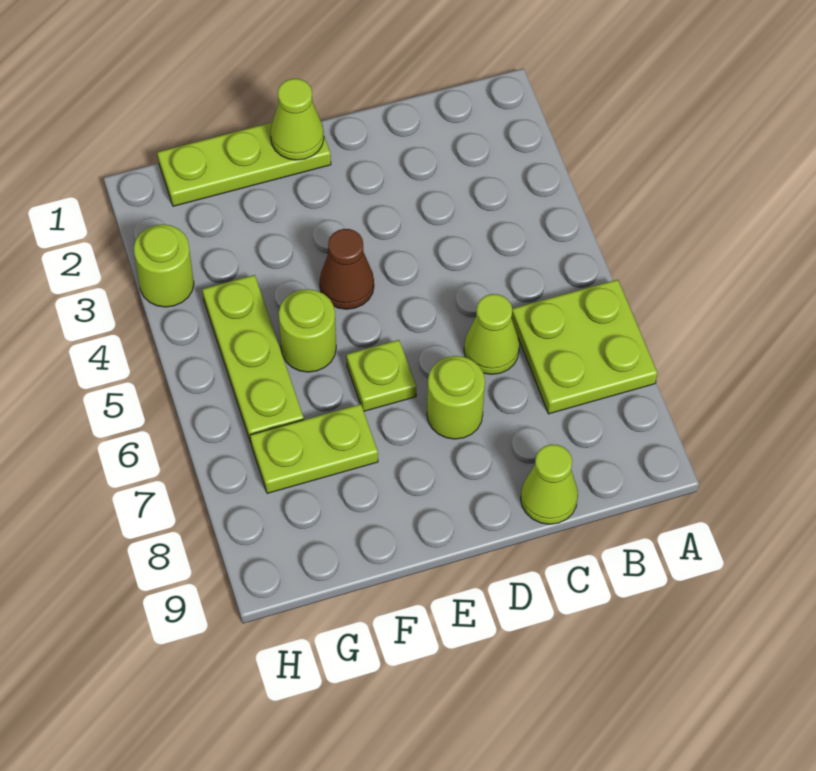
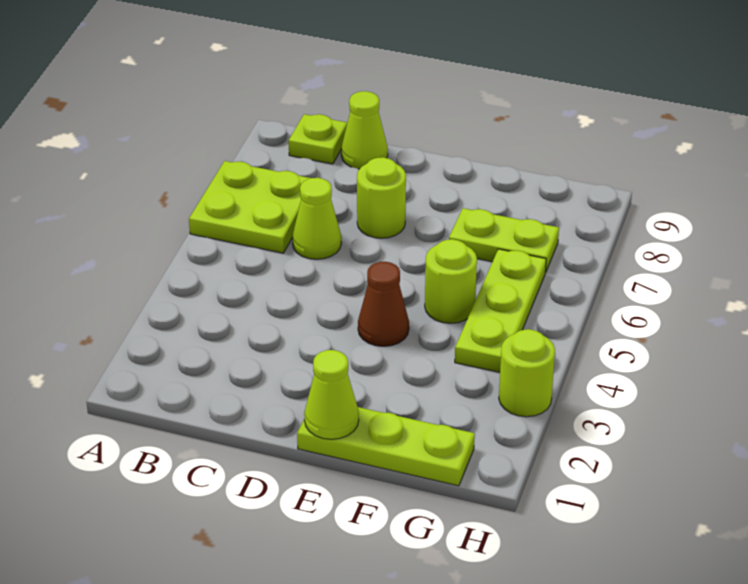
lime 1x1 plate [346,340,416,411] -> lime 1x1 plate moved to [289,114,347,164]

